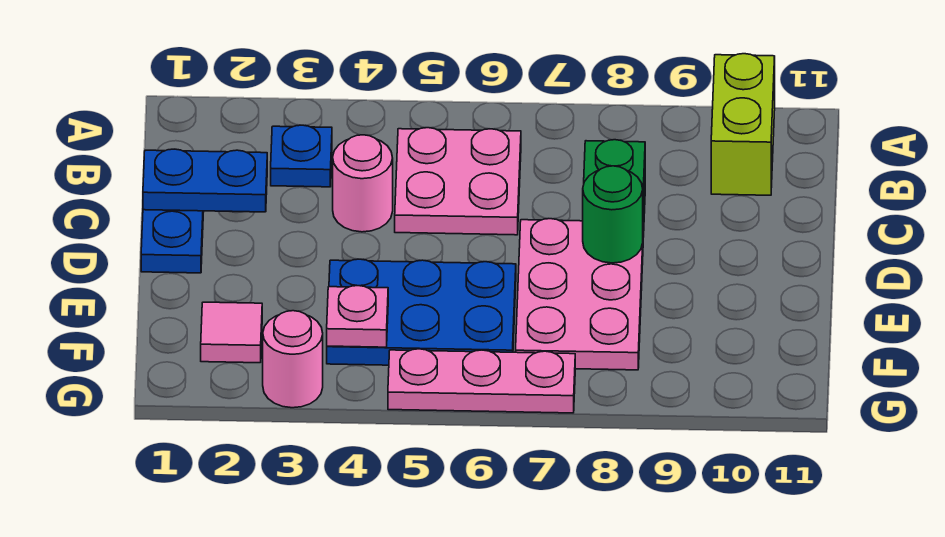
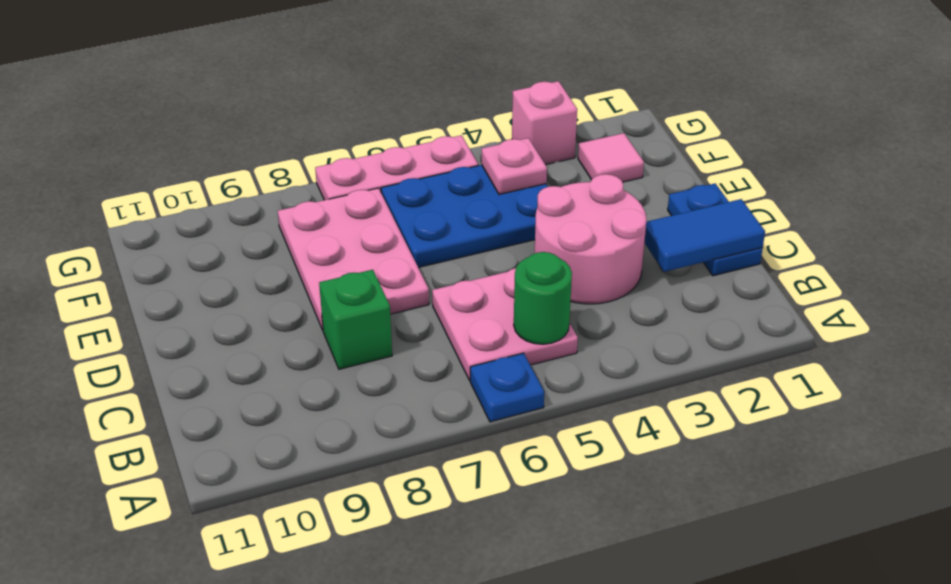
lime 1x2 brick [711,54,775,195] -> none
blue 1x1 plate [271,125,332,187] -> blue 1x1 plate moved to [470,353,544,422]
blue 1x2 plate [143,149,267,212] -> blue 1x2 tile [644,199,765,272]
pink 1x1 round brick [333,135,393,232] -> pink 2x2 round brick [535,174,646,304]
green 1x1 round brick [583,166,643,263] -> green 1x1 round brick moved to [514,252,572,344]
pink 1x1 round brick [263,311,323,408] -> pink 1x1 brick [512,81,577,165]

